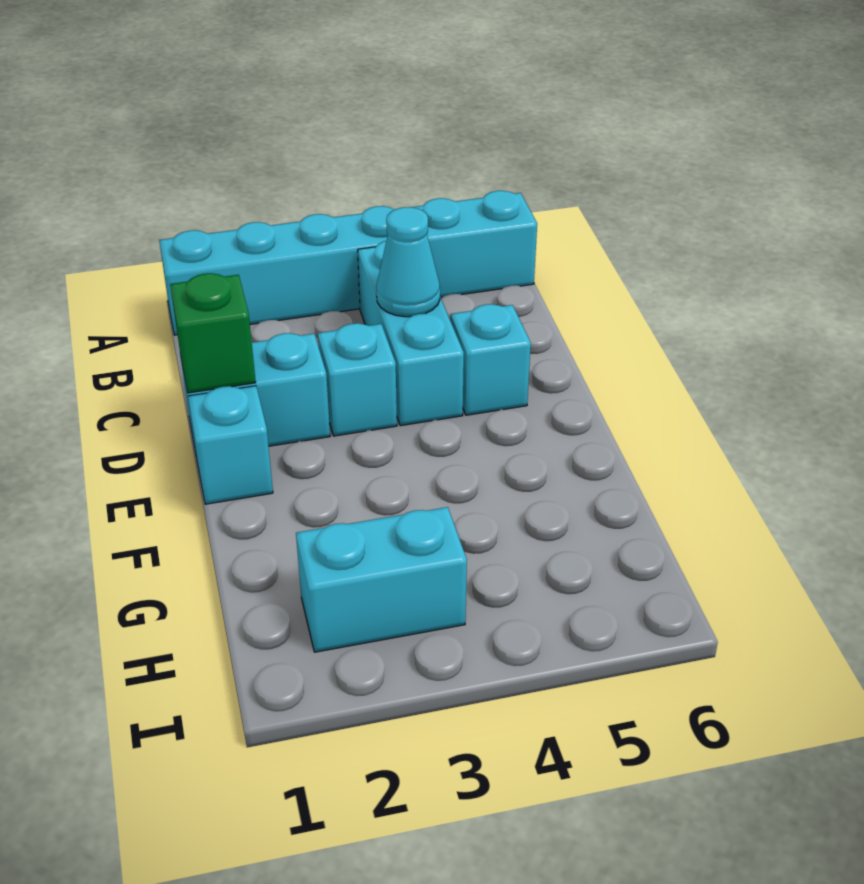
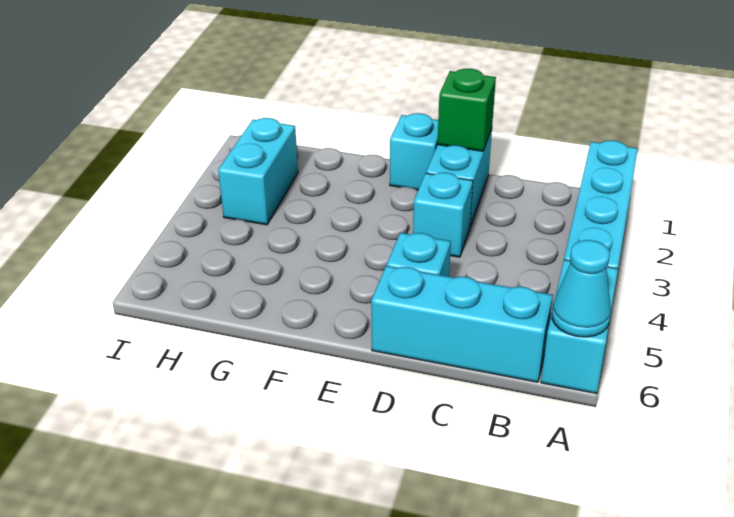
cyan 1x3 brick [358,241,464,426] -> cyan 1x3 brick moved to [371,266,553,382]
cyan 1x1 cone [376,207,440,317] -> cyan 1x1 cone moved to [552,240,611,337]

